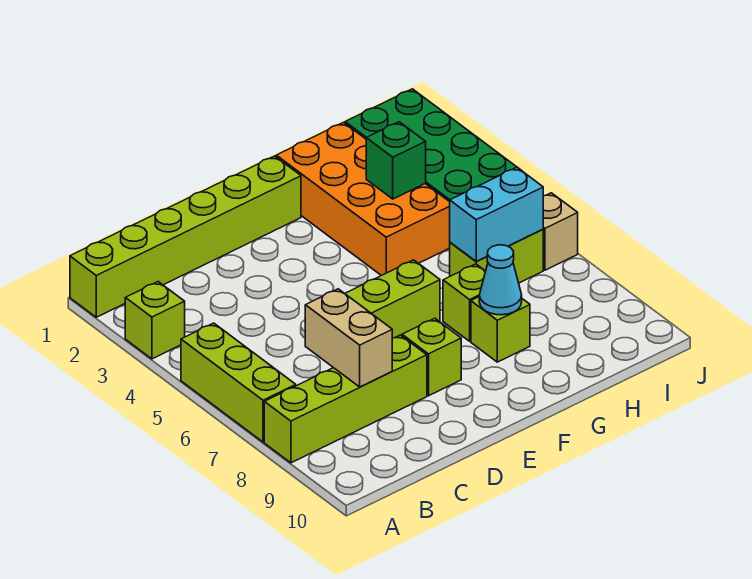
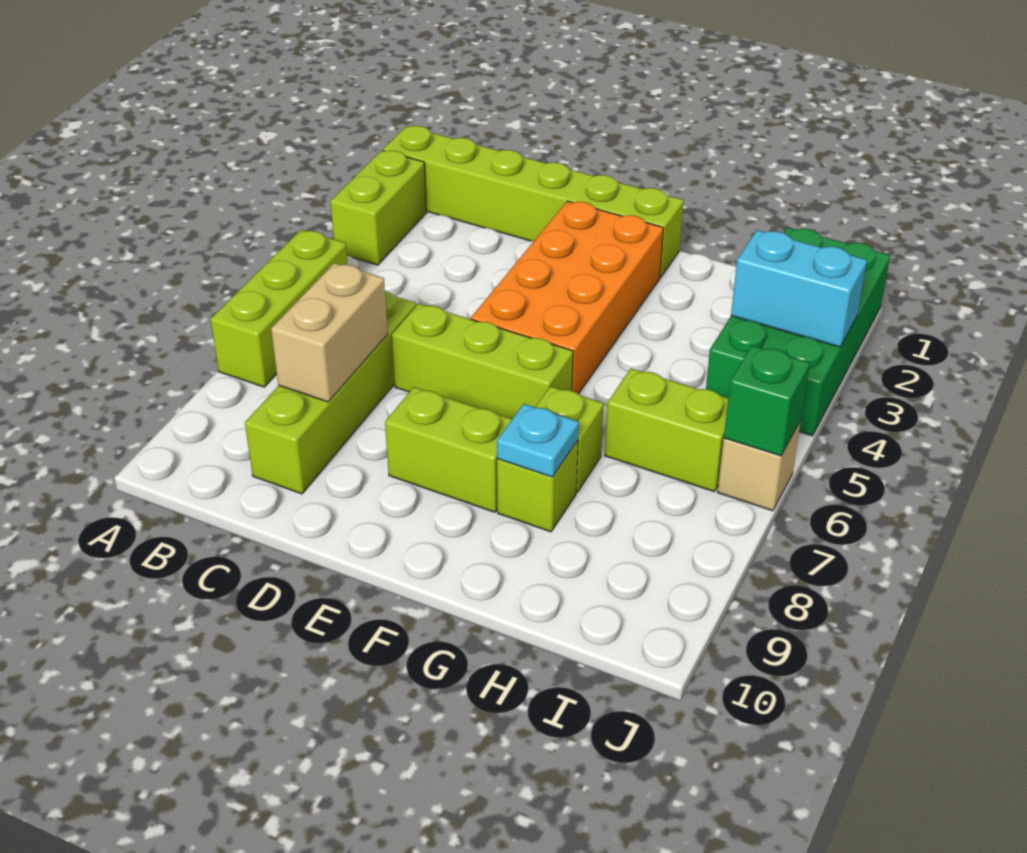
lime 1x1 brick [125,282,185,359] -> lime 1x2 brick [330,150,427,265]
lime 1x4 brick [264,335,427,463] -> lime 1x4 brick turned to [245,291,416,494]
lime 1x1 brick [402,318,461,396] -> lime 1x2 brick [385,387,512,512]
orange 2x4 brick [276,123,450,276] -> orange 2x4 brick moved to [471,201,663,394]
cyan 1x1 cone [479,245,522,315] -> cyan 1x1 plate [497,404,579,477]
green 1x1 brick [366,122,426,199] -> green 1x1 brick moved to [724,346,810,456]
cyan 1x2 brick [450,167,543,262] -> cyan 1x2 brick moved to [731,230,867,347]

